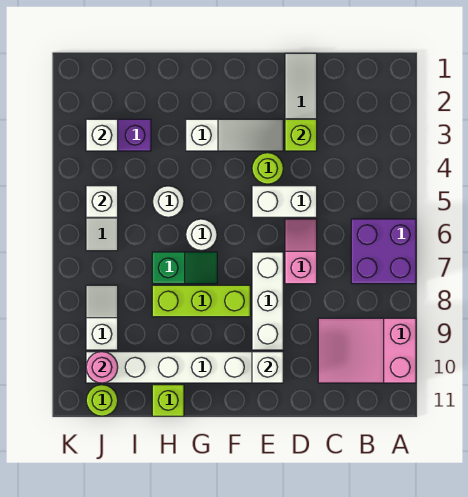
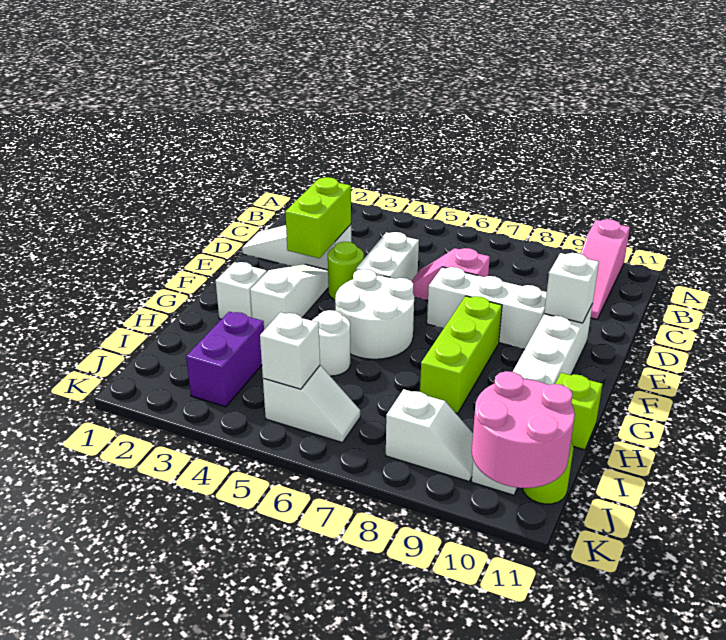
purple 2x2 brick [351,219,416,284] -> none
pink 2x3 slope [318,318,416,383] -> pink 1x3 slope [580,219,630,319]
lime 1x1 brick [285,119,317,151] -> lime 1x2 brick [285,177,351,258]
white 1x1 round brick [186,219,217,250] -> white 2x2 round brick [335,269,414,359]
green 1x2 slope [152,252,217,284] -> none
white 1x1 brick [86,119,118,151] -> white 1x1 brick moved to [216,262,267,319]
white 1x2 slope [86,285,118,350] -> white 1x2 slope turned to [386,389,473,481]
pink 1x1 round brick [86,352,118,383] -> pink 2x2 round brick [472,371,575,488]

